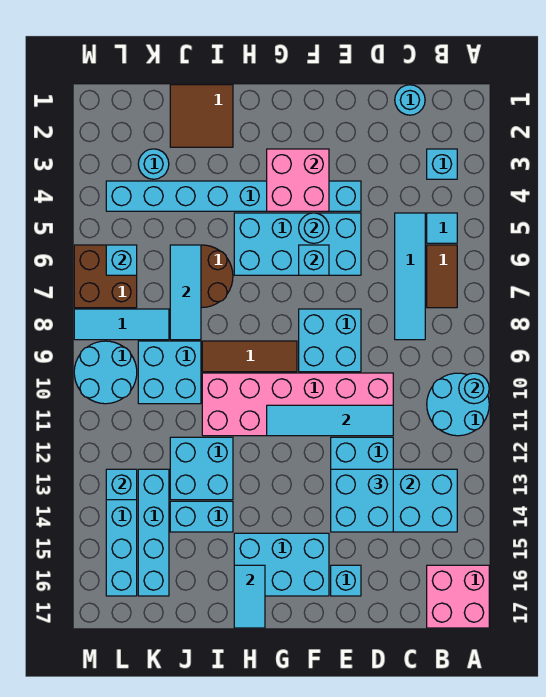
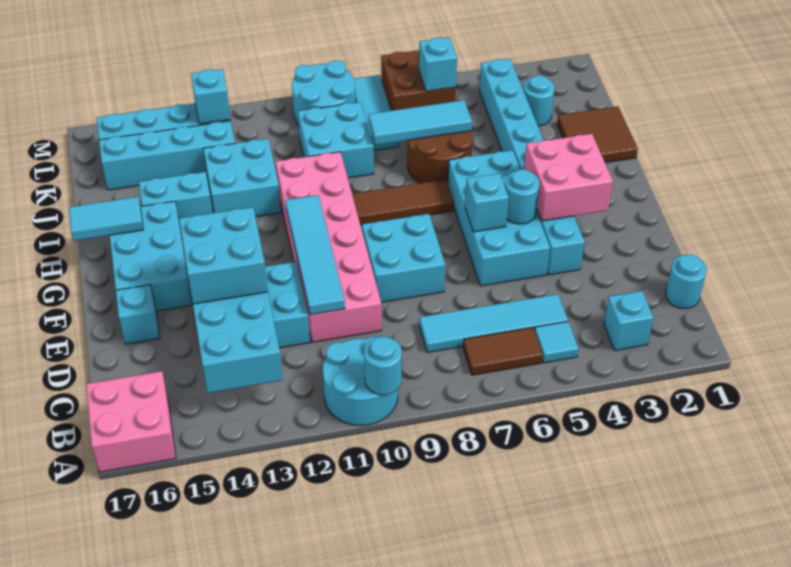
brown 1x3 tile [202,341,297,372] -> brown 1x3 tile turned to [352,179,454,225]
cyan 1x2 brick [170,501,233,532] -> cyan 1x2 brick turned to [139,172,213,225]

